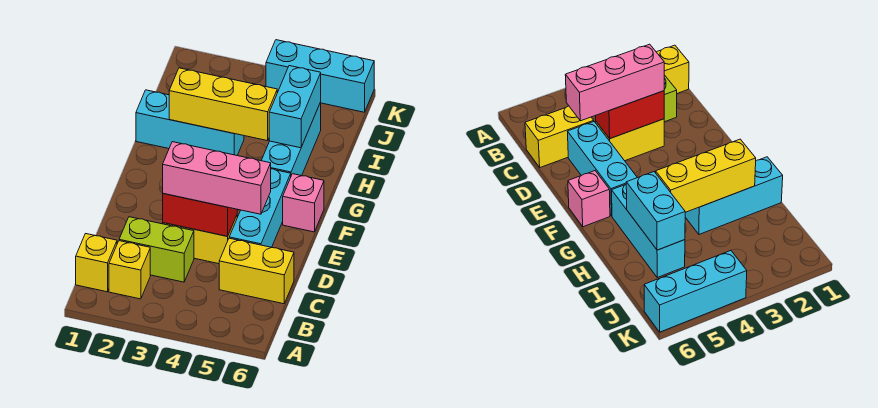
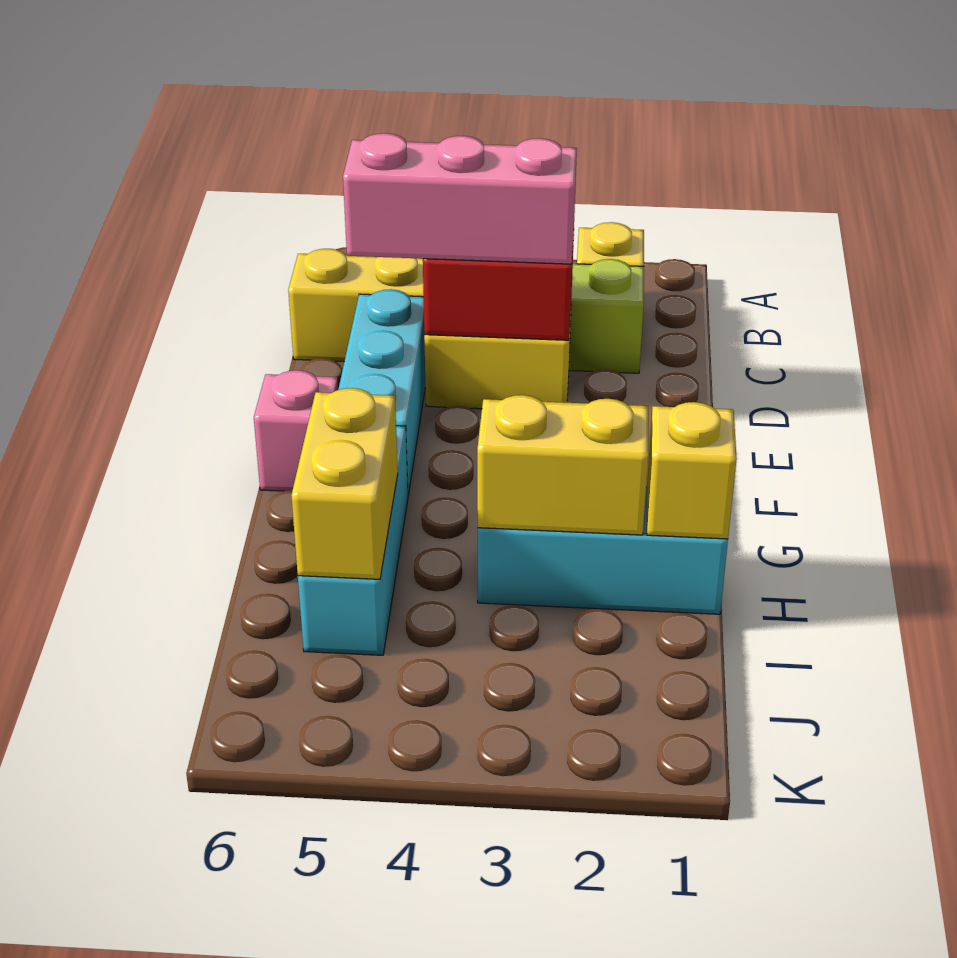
yellow 1x1 brick [76,234,117,292] -> yellow 1x1 brick moved to [647,402,737,539]
yellow 1x3 brick [169,68,277,141] -> yellow 1x2 brick [477,395,648,535]
cyan 1x2 brick [269,66,321,148] -> yellow 1x2 brick [291,388,398,579]
cyan 1x3 brick [266,40,374,112] -> none

